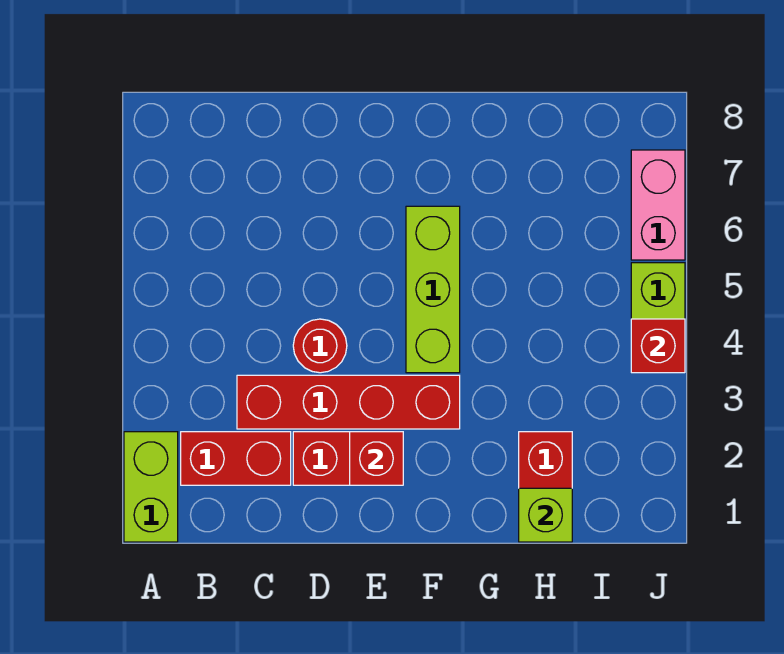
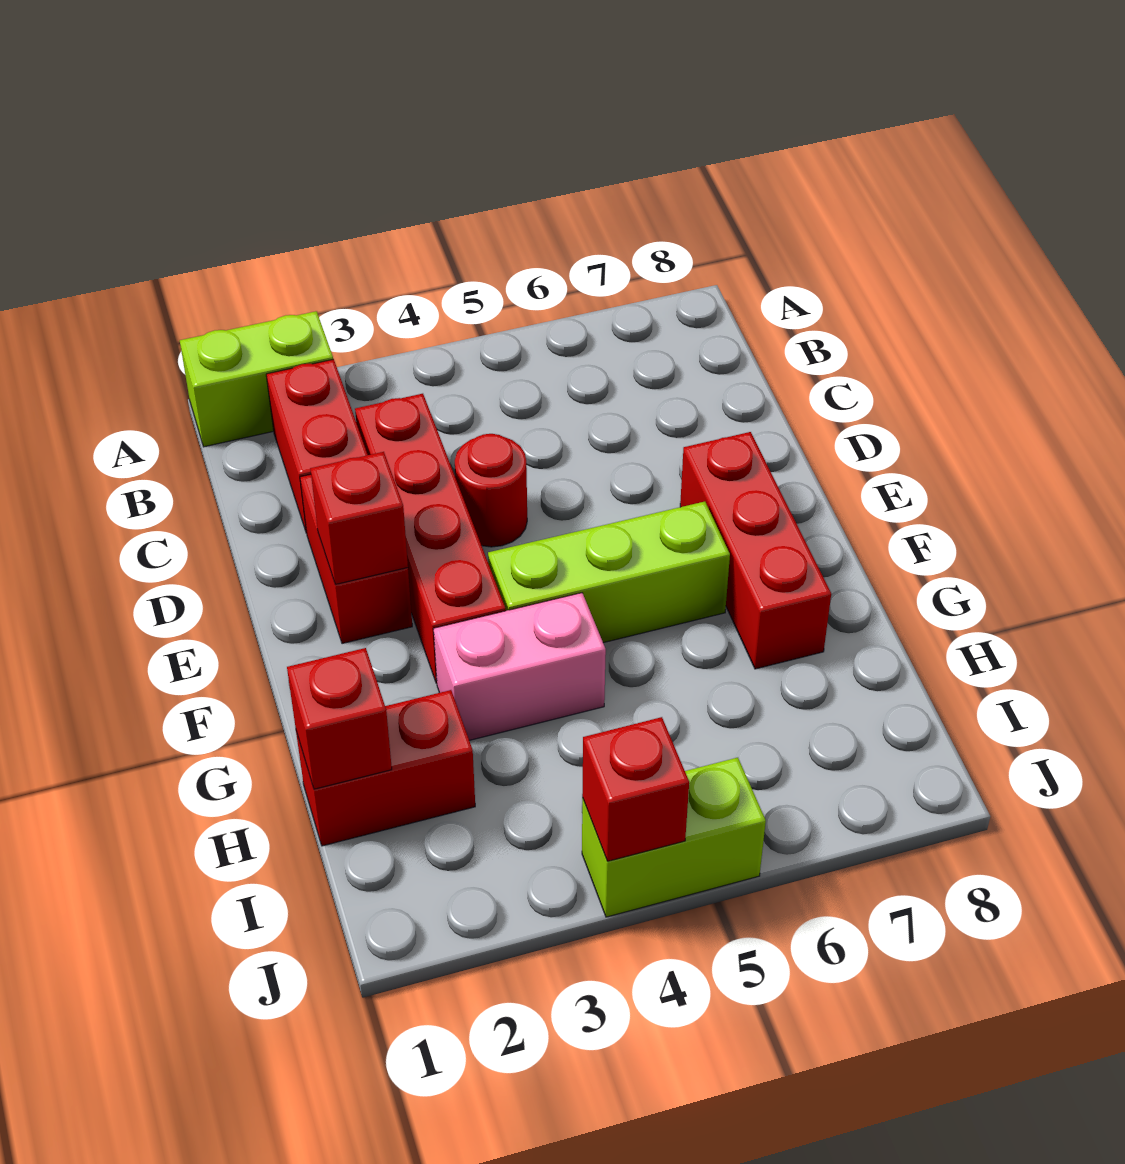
none -> red 1x3 brick [680,432,831,669]
lime 1x1 brick [519,488,572,542] -> red 1x1 brick [287,648,392,789]
pink 1x2 brick [631,150,685,260] -> pink 1x2 brick moved to [434,593,606,740]

